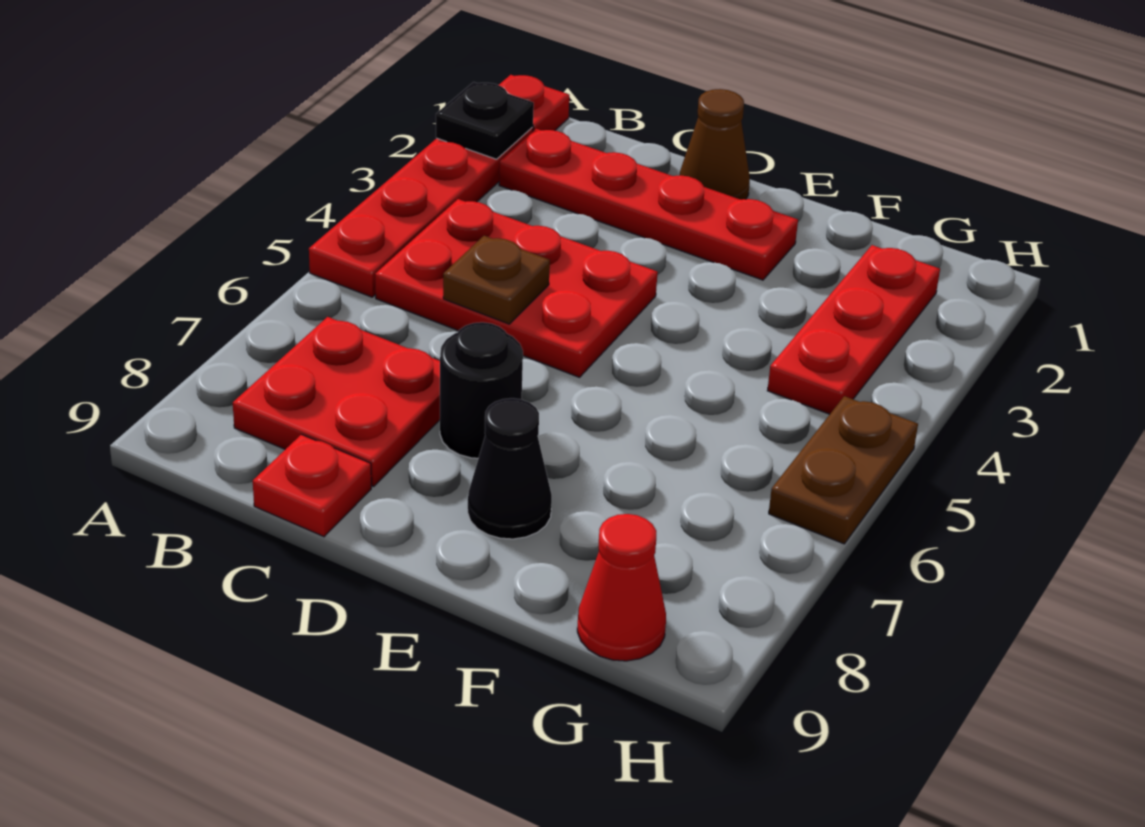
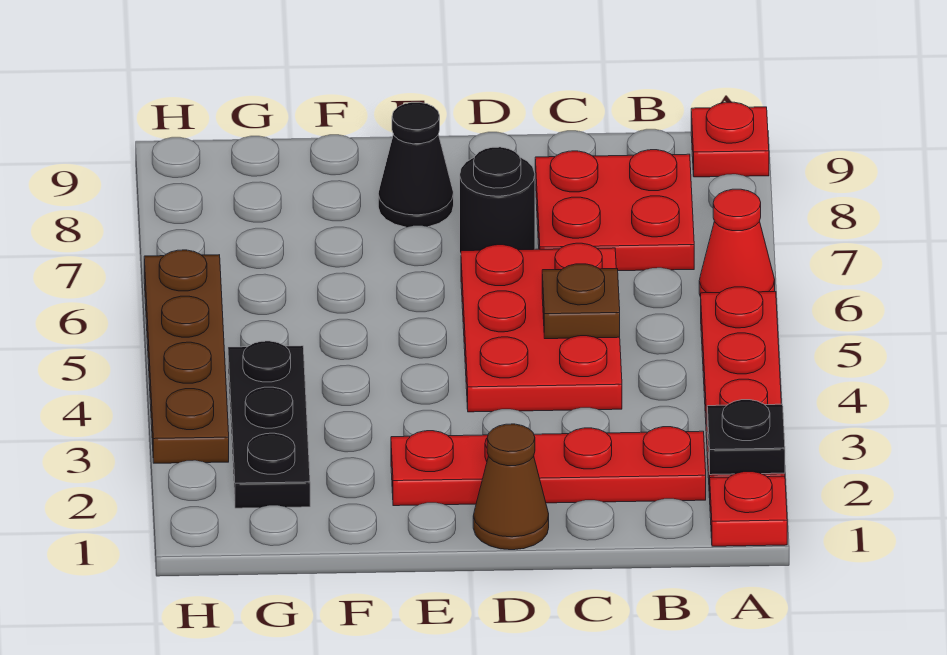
red 2x3 plate [375,199,658,377] -> red 2x3 plate turned to [461,243,622,412]
red 1x1 plate [253,435,371,537] -> red 1x1 plate moved to [691,102,769,177]
red 1x3 plate [767,245,940,414] -> black 1x3 plate [228,341,310,508]
red 1x1 cone [577,514,666,661] -> red 1x1 cone moved to [699,189,775,297]
brown 1x2 plate [769,396,918,544] -> brown 1x4 plate [144,250,229,463]

